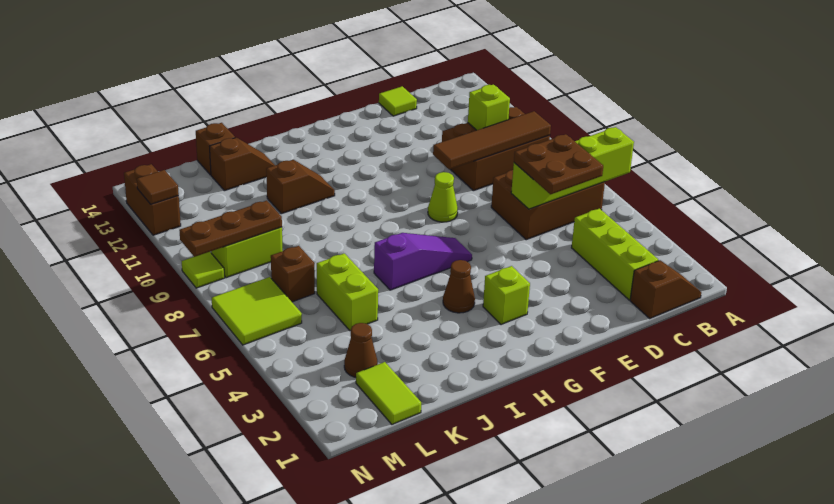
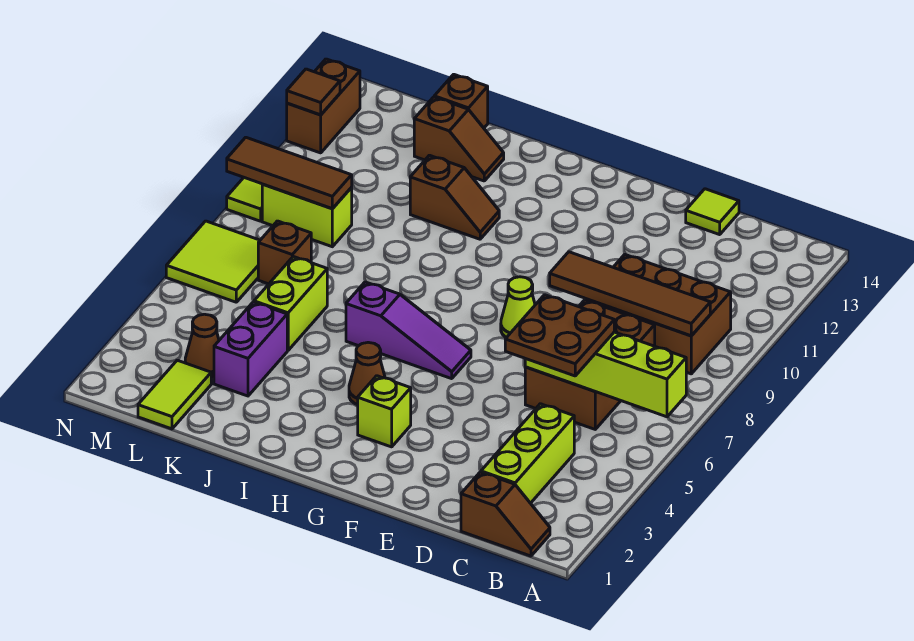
brown 2x3 brick [491,170,605,240] -> brown 2x3 brick turned to [525,300,655,429]
lime 1x1 brick [468,85,510,130] -> none
none -> purple 1x2 brick [214,302,287,396]
brown 1x3 plate [179,201,282,257] -> brown 1x3 tile [227,137,352,209]

